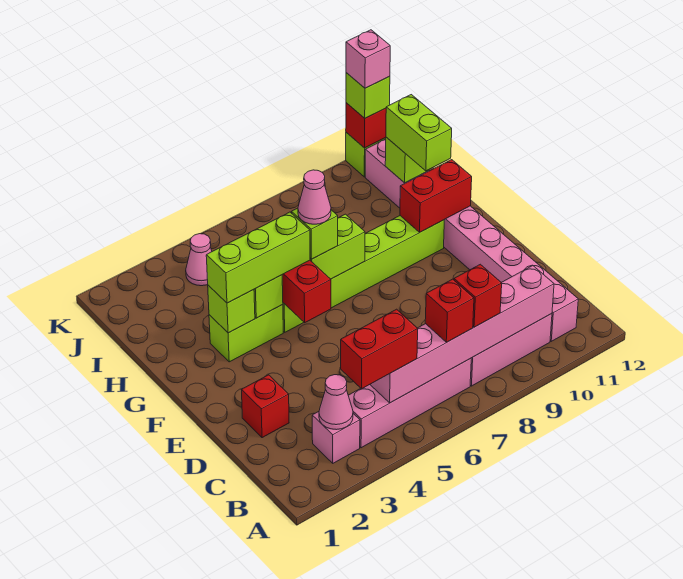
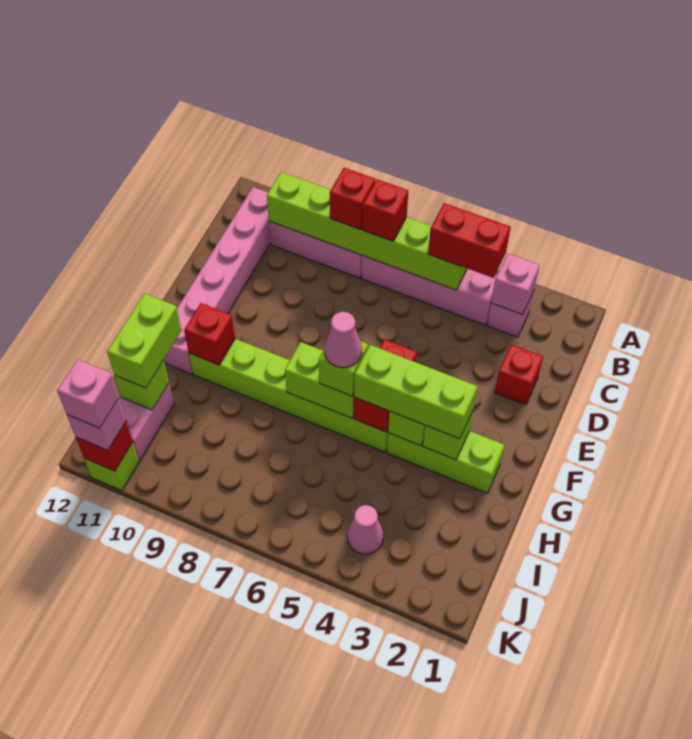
pink 1x1 cone [319,375,353,430] -> pink 1x1 brick [491,254,540,315]
pink 1x6 brick [370,265,554,403] -> lime 1x6 brick [267,172,467,290]
lime 1x2 brick [209,305,283,362] -> lime 1x3 brick [387,431,504,493]
red 1x2 brick [400,160,472,232] -> red 1x1 brick [184,303,235,365]
lime 1x1 brick [346,73,390,118] -> pink 1x1 brick [67,399,126,450]

